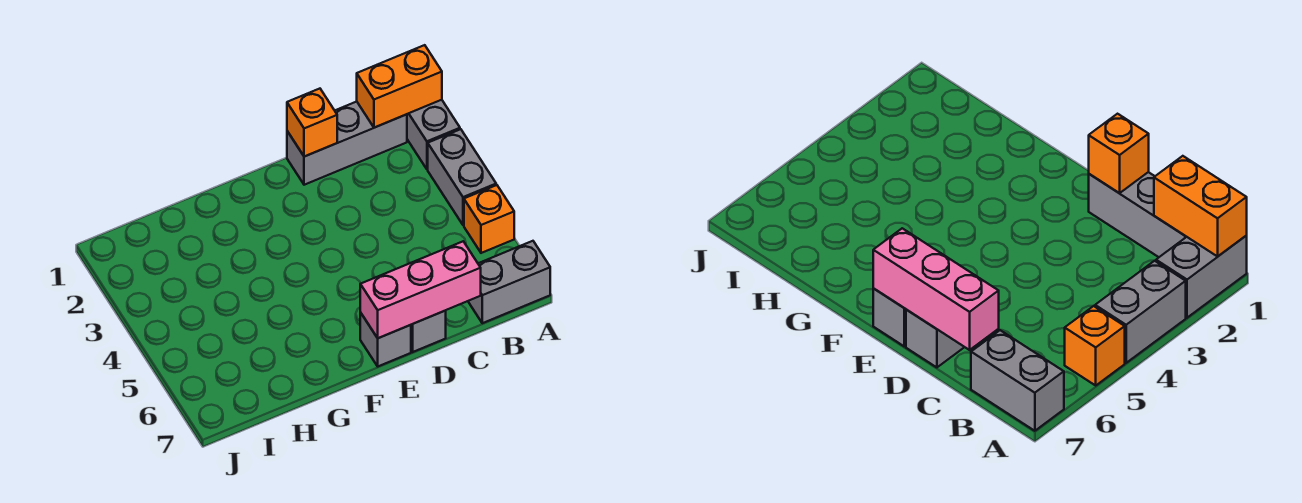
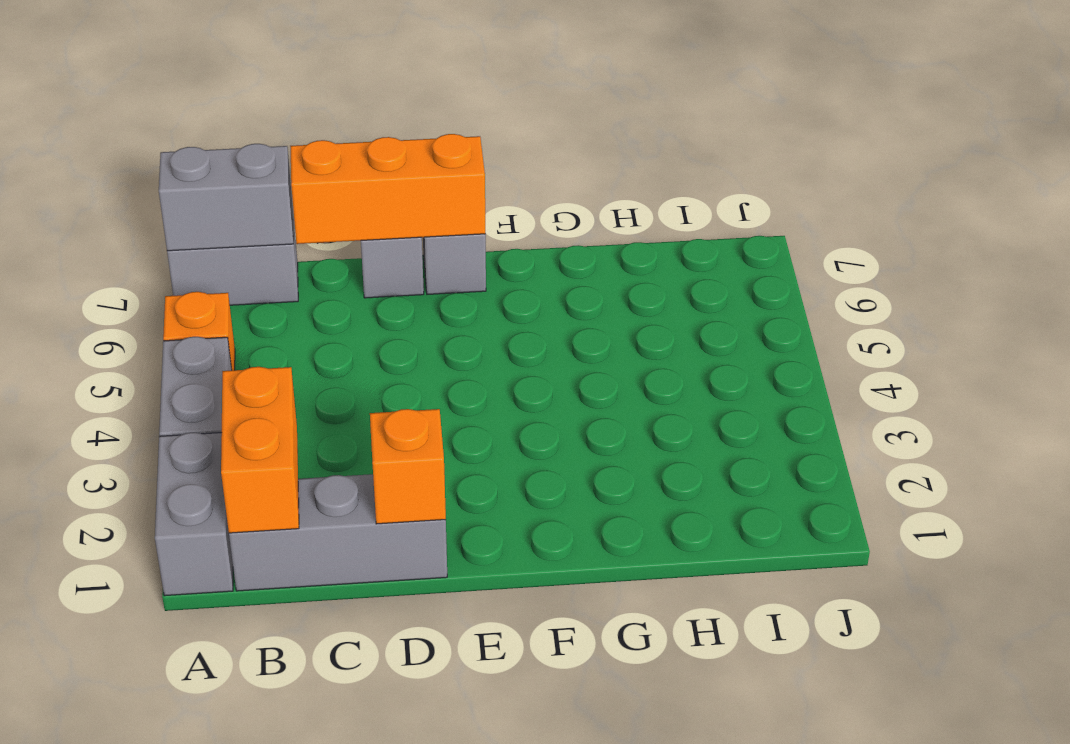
orange 1x2 brick [357,45,442,128] -> orange 1x2 brick turned to [221,367,299,533]
none -> grey 1x2 brick [159,144,293,251]
pink 1x3 brick [360,241,481,338] -> orange 1x3 brick [290,134,485,244]

